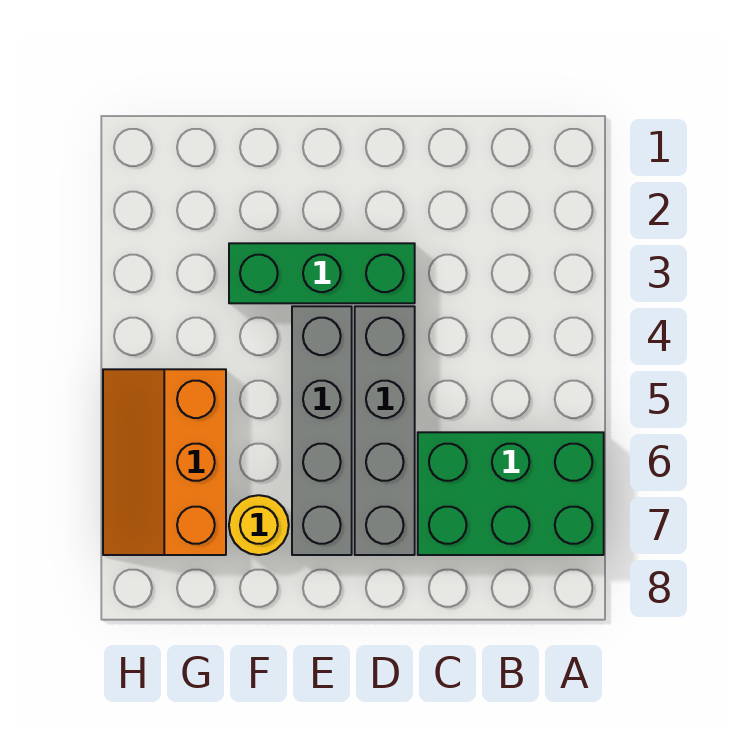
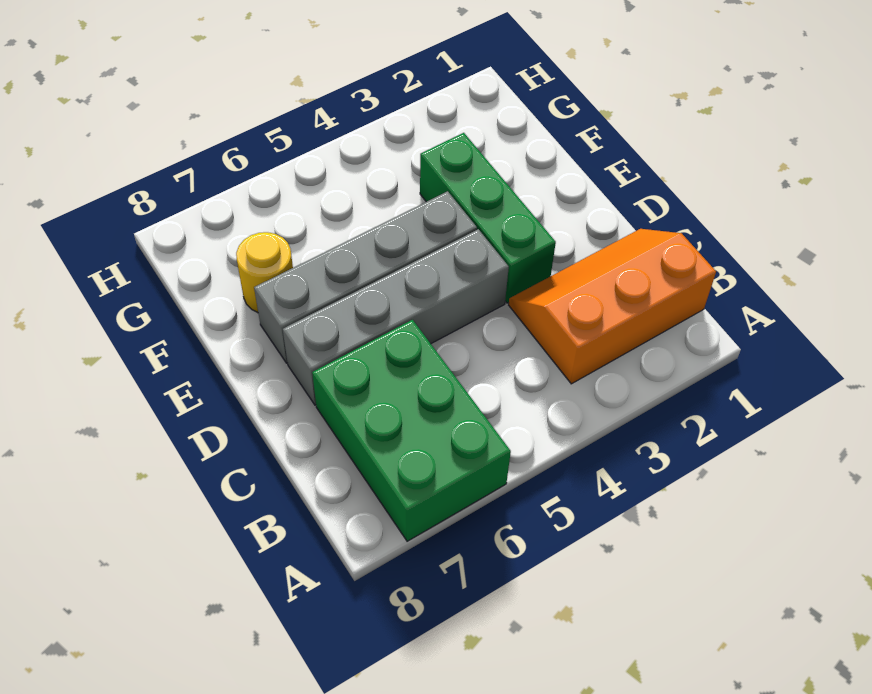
orange 2x3 slope [103,369,226,555] -> orange 2x3 slope moved to [509,229,716,384]

